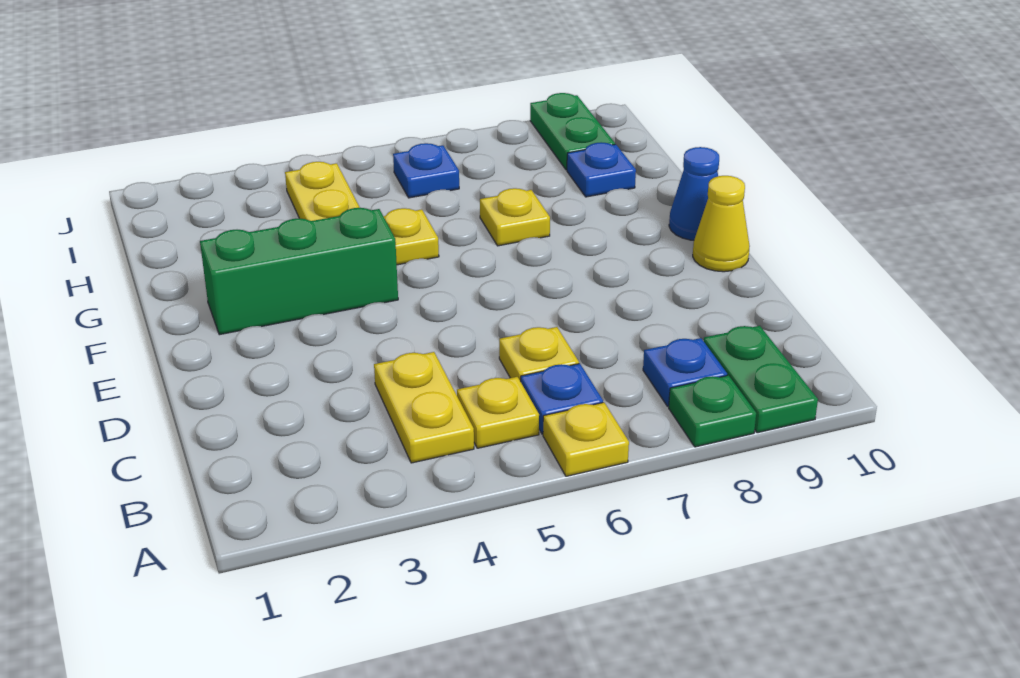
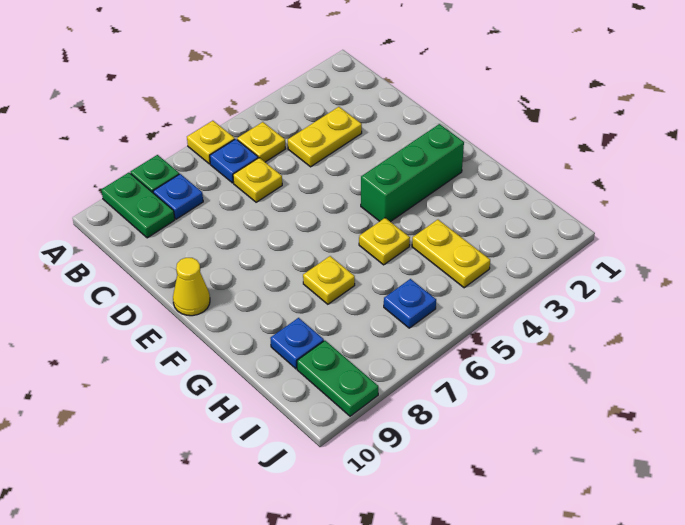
yellow 1x2 plate [374,352,474,463] -> yellow 1x2 plate turned to [288,107,362,167]
blue 1x1 cone [669,147,719,240] -> none

